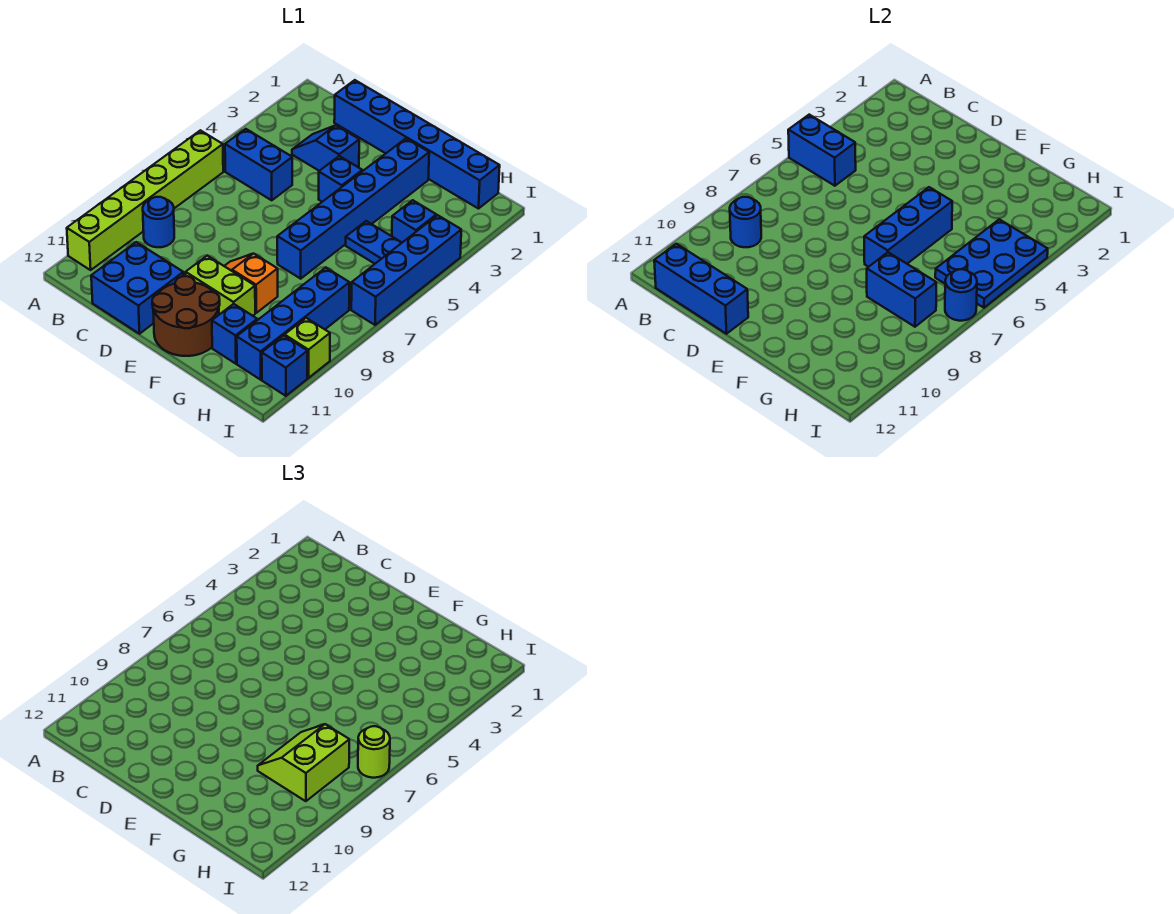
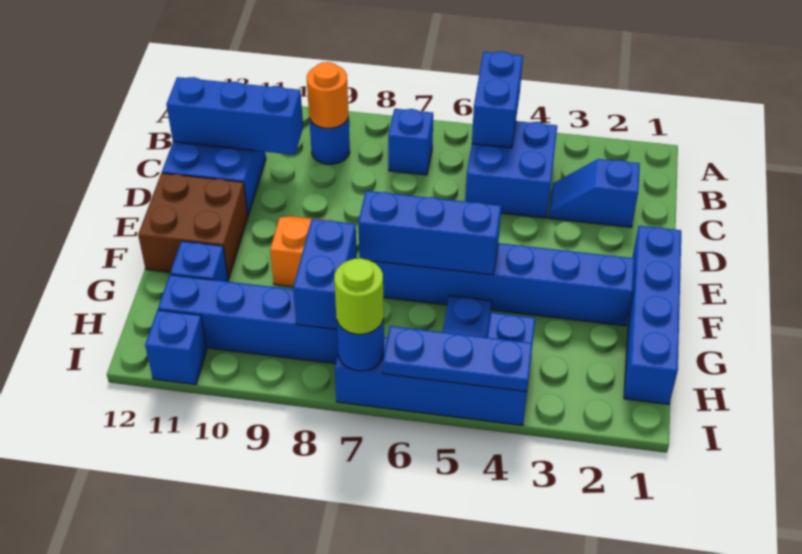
lime 1x6 brick [67,130,223,270] -> none
blue 1x2 brick [225,129,292,200] -> blue 2x2 brick [465,121,557,218]
blue 1x1 round brick [730,197,761,247] -> orange 1x1 round brick [307,62,348,128]
blue 1x3 brick [654,244,748,334] -> blue 1x3 brick turned to [166,77,303,155]
blue 1x6 brick [334,80,500,209] -> blue 1x4 brick [624,226,681,404]
blue 1x2 slope [292,125,359,171] -> blue 1x2 slope turned to [549,159,640,227]
blue 1x1 brick [319,156,362,202] -> blue 1x1 brick moved to [388,109,433,175]
lime 1x2 brick [186,256,255,316] -> none
brown 2x2 round brick [152,276,220,356] -> brown 2x2 brick [138,173,248,279]
lime 2x2 slope [258,724,349,801] -> none
blue 2x3 plate [935,219,1048,308] -> blue 1x3 plate [383,326,533,392]
lime 1x1 brick [285,318,330,378] -> none

